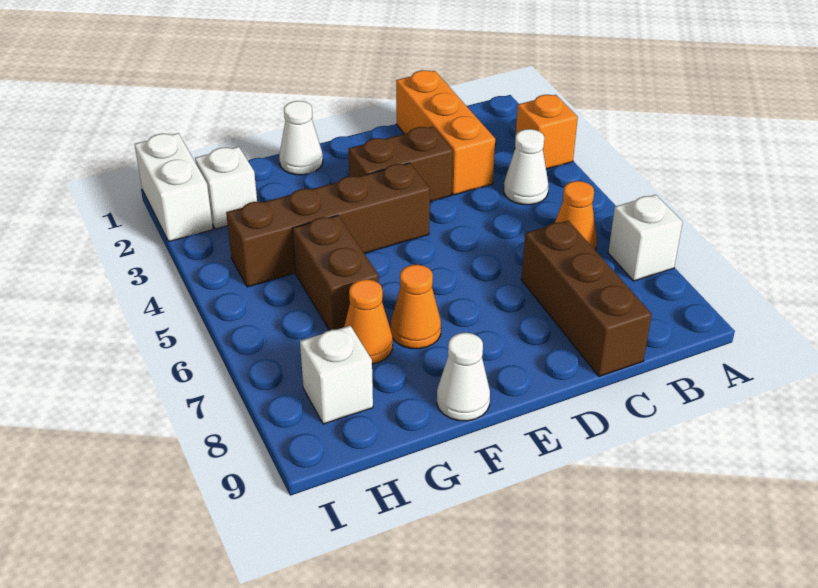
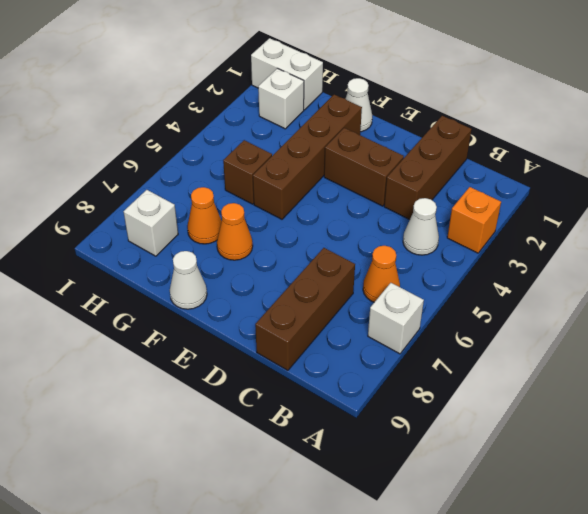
orange 1x3 brick [396,70,495,195] -> brown 1x3 brick [384,116,472,220]
brown 1x4 brick [226,163,430,287] -> brown 1x4 brick turned to [253,95,362,219]
brown 1x2 brick [292,215,379,330] -> brown 1x1 brick [223,140,272,204]
white 1x2 brick [135,133,213,241] -> white 1x2 brick turned to [251,38,323,110]

